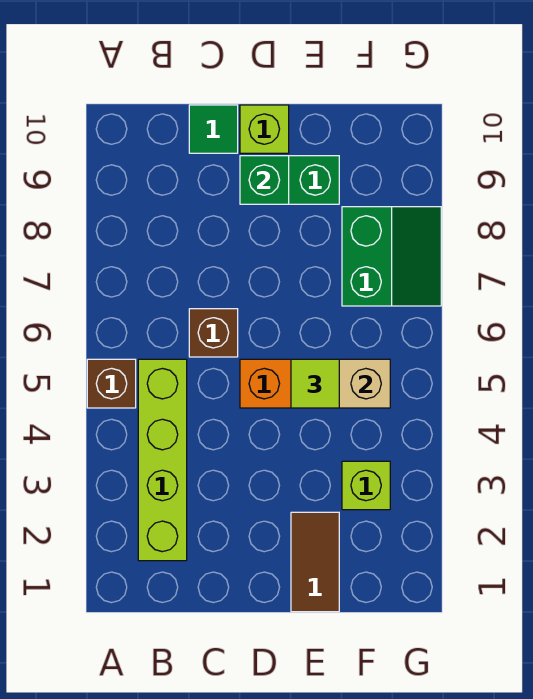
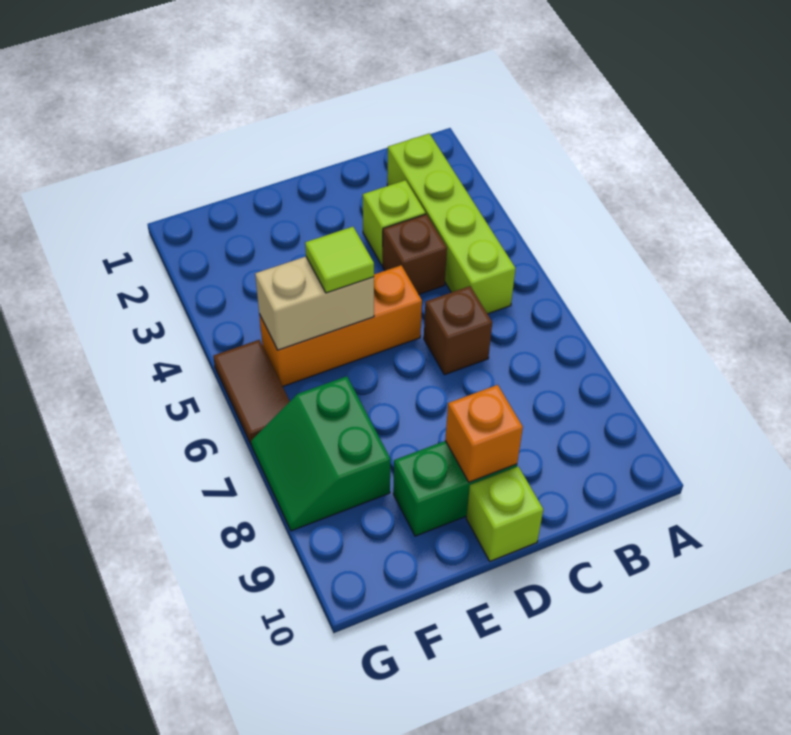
brown 1x1 brick [87,359,136,408] -> brown 1x1 brick moved to [383,214,447,294]
green 1x1 tile [189,105,238,153] -> none
green 1x1 brick [240,156,289,204] -> orange 1x1 brick [445,385,523,482]
brown 1x2 tile [291,512,339,612] -> brown 1x2 tile moved to [213,340,290,445]
lime 1x1 brick [342,461,390,510] -> lime 1x1 brick moved to [363,180,425,265]

